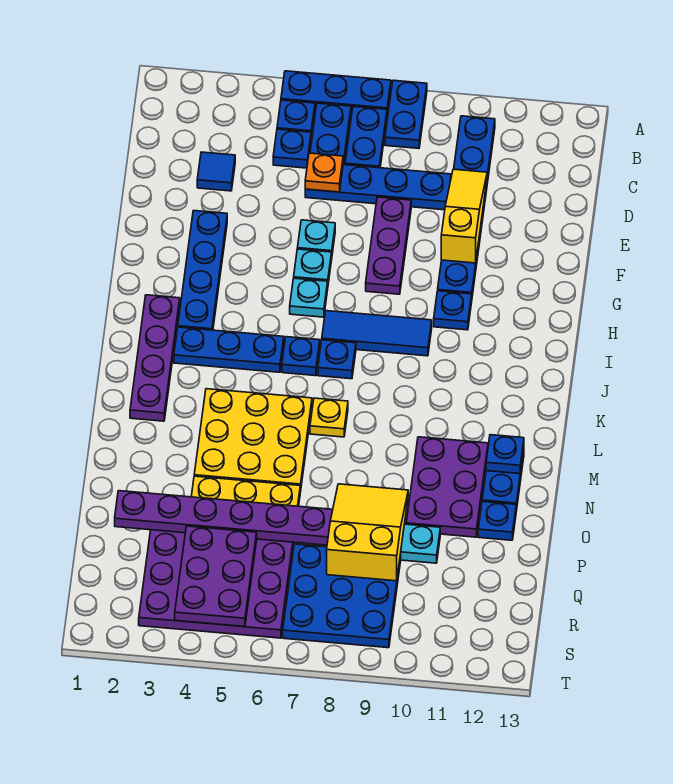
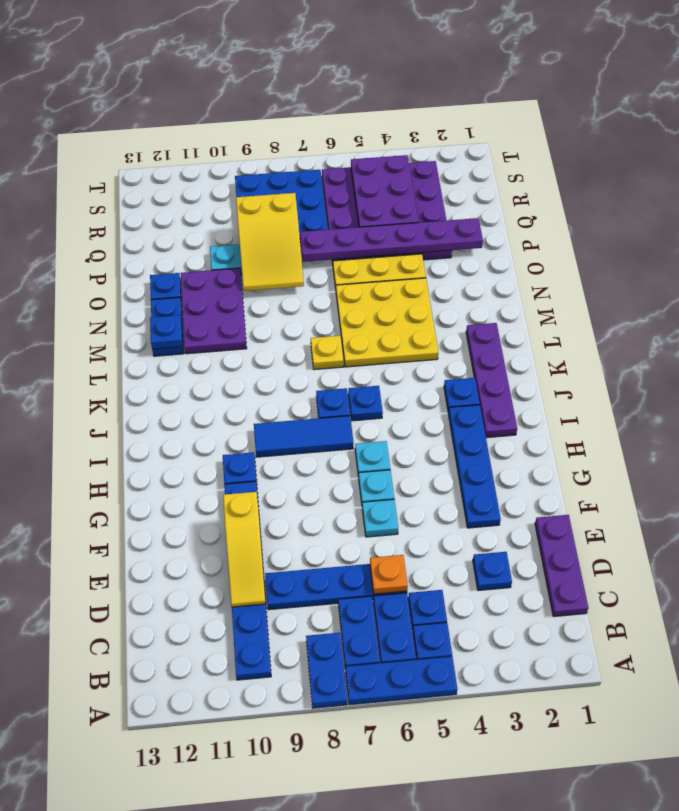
blue 1x1 tile [197,152,235,191] -> blue 1x1 plate [473,552,512,590]
purple 1x3 plate [366,197,411,294] -> purple 1x3 plate moved to [535,515,588,617]
blue 1x3 plate [174,327,284,372] -> blue 1x1 plate [444,378,480,412]

